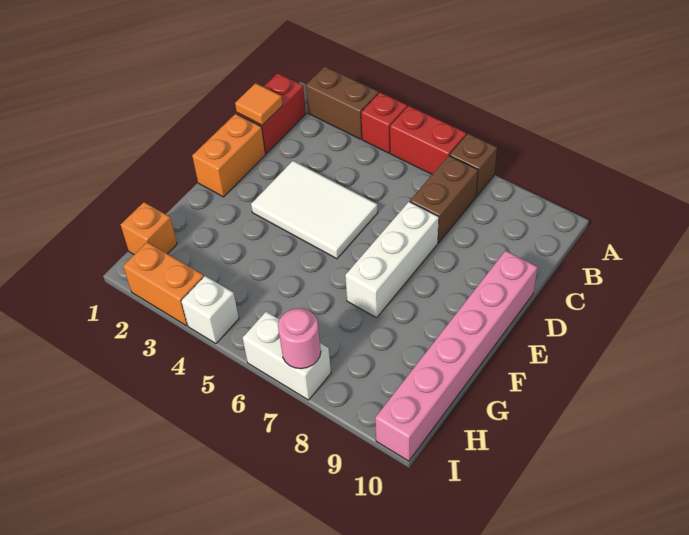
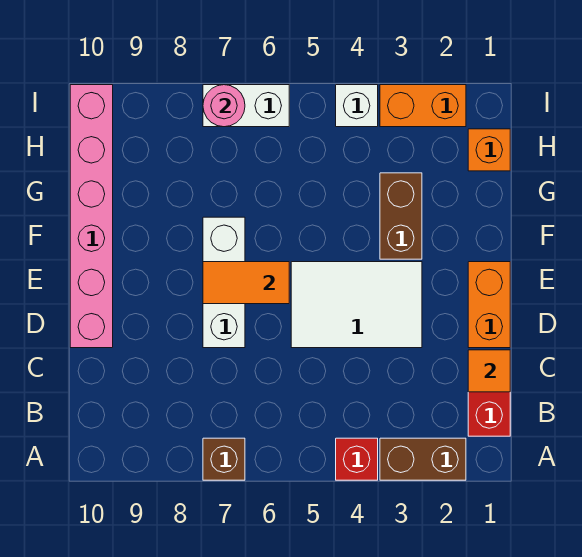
red 1x2 brick [390,106,466,174] -> none
brown 1x2 brick [410,156,478,243] -> brown 1x2 brick moved to [380,173,422,259]
none -> orange 1x2 tile [203,262,289,304]

